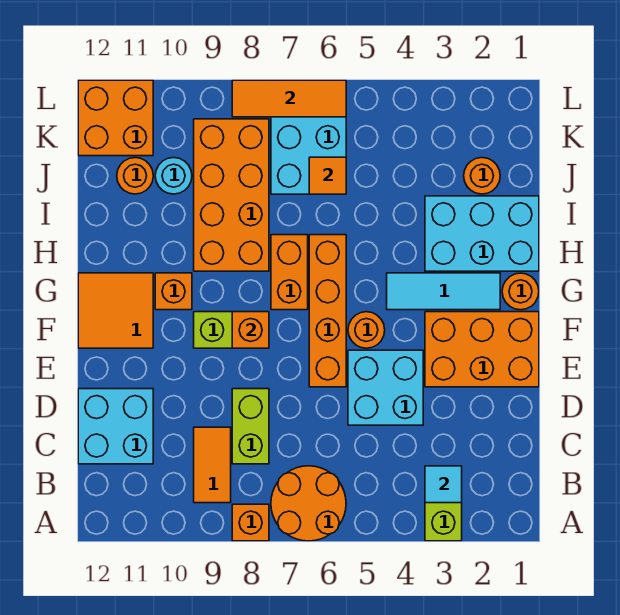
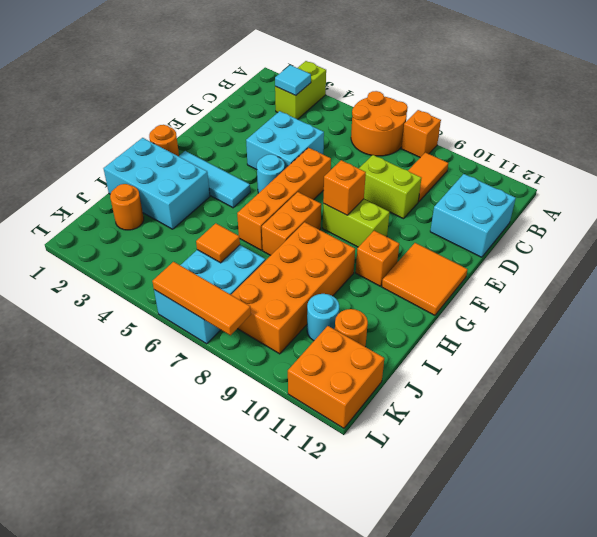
lime 1x2 brick [232,389,269,464] -> lime 1x2 brick turned to [359,155,421,219]
orange 2x3 brick [425,312,539,387] -> none
orange 1x1 round brick [348,312,385,348] -> cyan 1x1 round brick [257,154,285,193]

